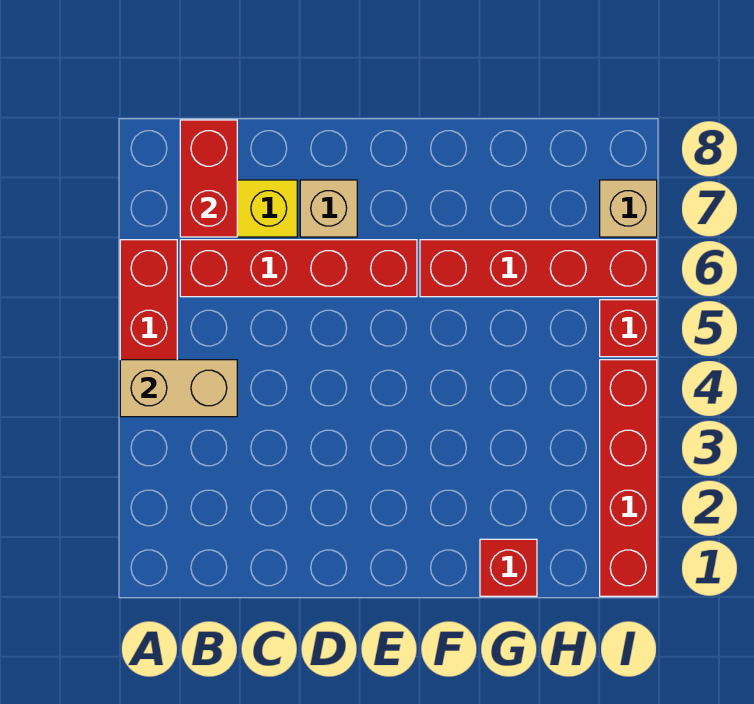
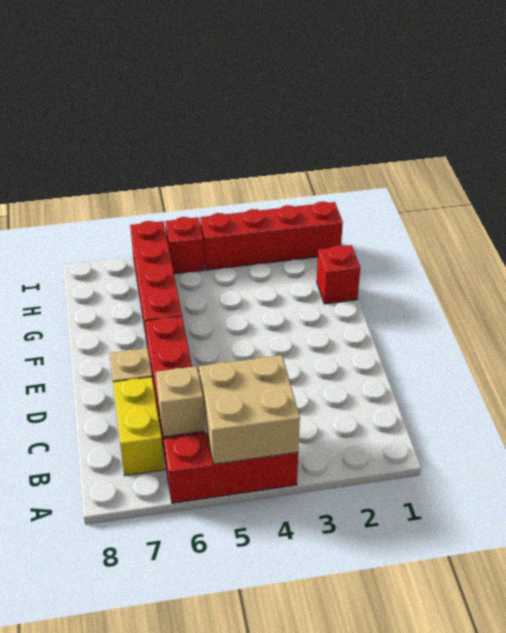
tan 1x2 brick [120,360,237,417] -> tan 2x2 brick [199,355,300,464]
red 1x2 brick [180,120,237,237] -> none
tan 1x1 brick [600,180,657,237] -> tan 1x1 brick moved to [156,366,205,437]

